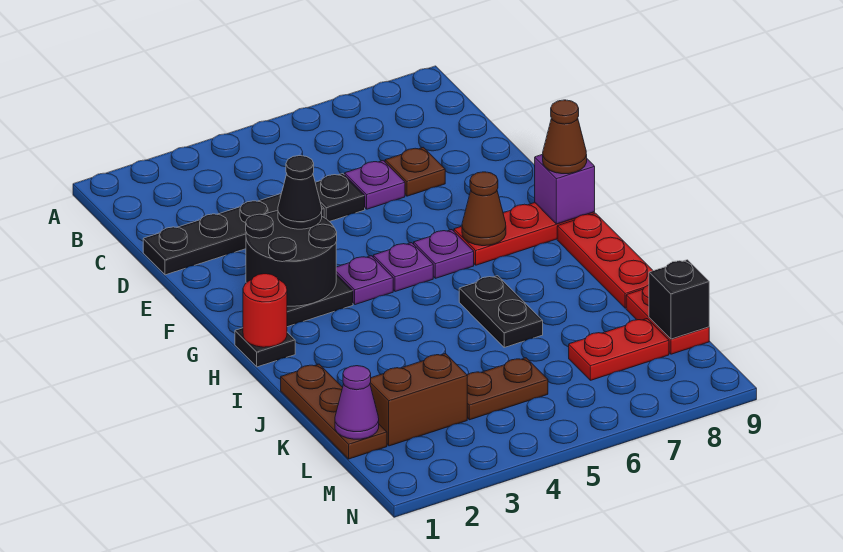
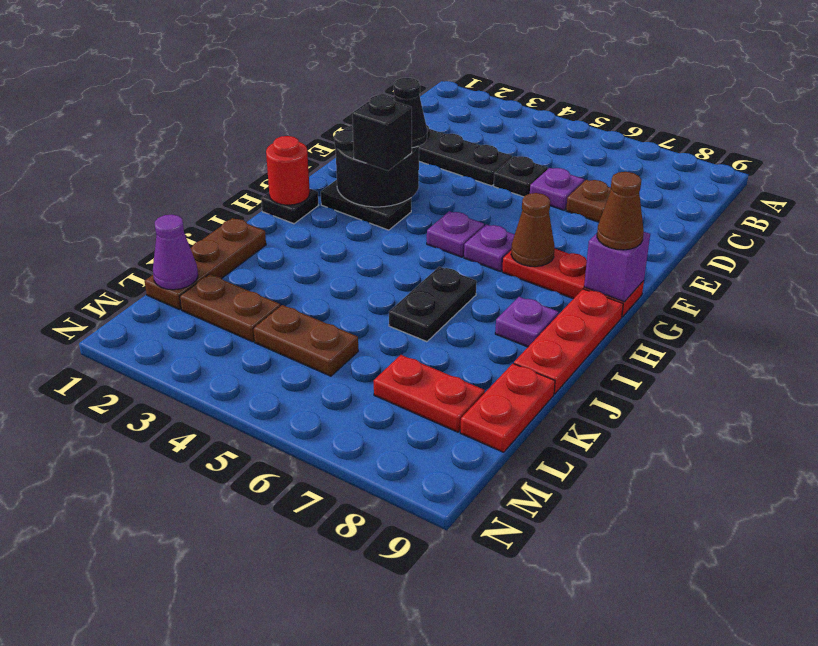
purple 1x1 plate [336,256,393,305] -> purple 1x1 plate moved to [495,297,559,347]
brown 1x2 brick [370,353,467,446] -> brown 1x2 plate [180,274,280,342]
black 1x1 brick [649,260,709,339] -> black 1x1 brick moved to [352,95,412,171]

